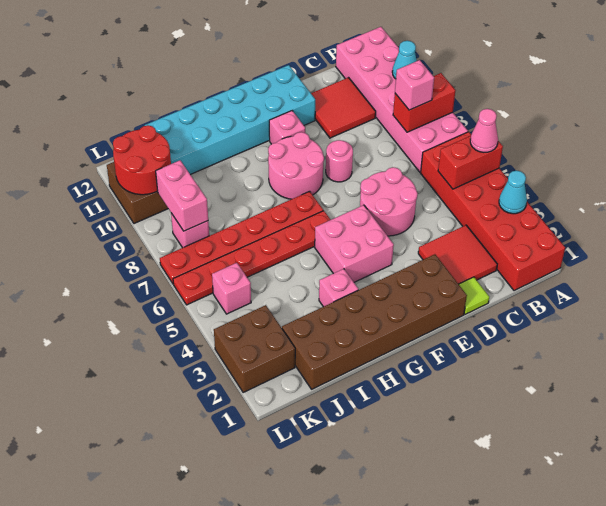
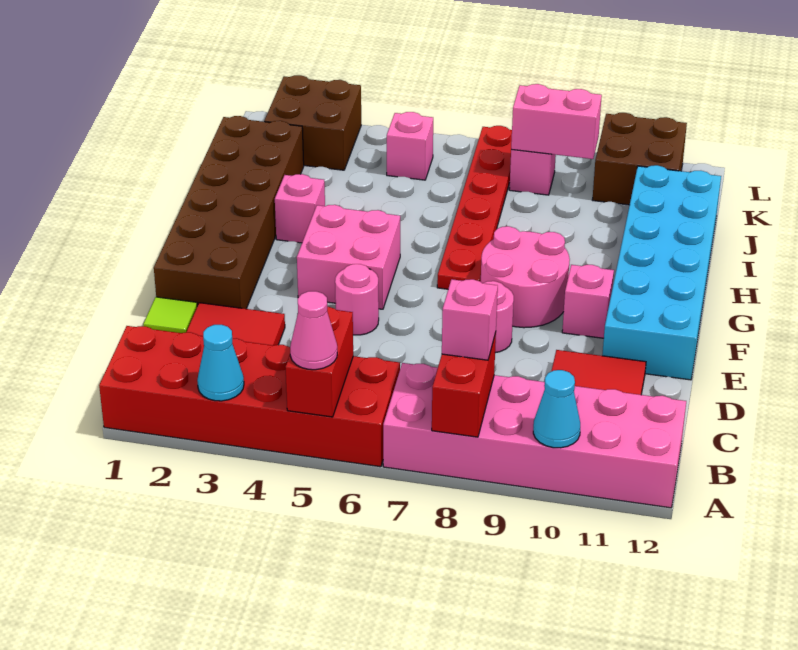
pink 2x2 round brick [360,167,418,236] -> pink 1x1 round brick [335,264,379,335]
red 1x6 plate [173,211,331,305] -> none
red 2x2 round brick [113,125,171,195] -> none

